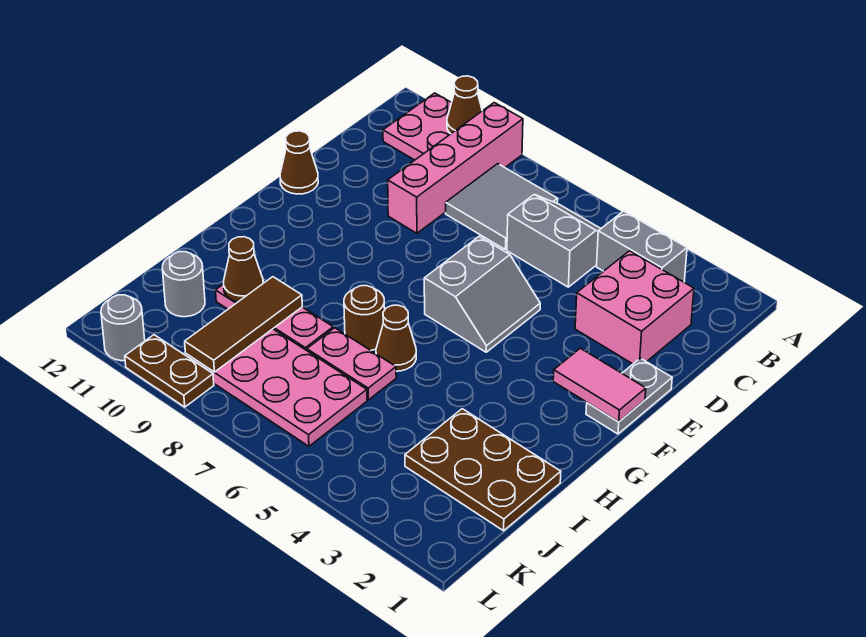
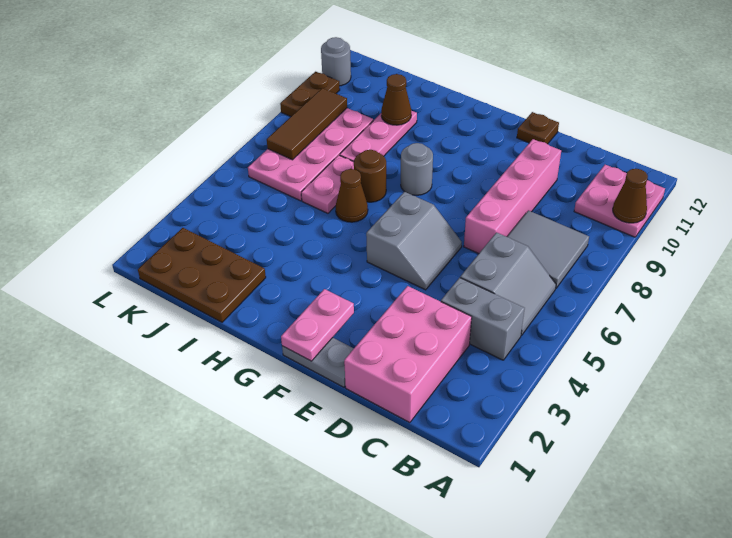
pink 1x4 brick [388,103,523,233] -> pink 1x4 brick turned to [464,139,561,254]
grey 1x2 brick [597,211,687,282] -> grey 1x2 brick turned to [441,278,525,360]
pink 2x2 brick [575,251,694,364] -> pink 2x3 brick [344,286,472,423]
grey 2x2 slope [424,236,540,352] -> grey 2x2 slope turned to [366,192,462,290]
brown 1x1 cone [280,131,318,194] -> brown 1x1 plate [517,112,559,144]
pink 1x2 tile [553,348,646,422] -> pink 1x2 plate [281,289,354,361]
brown 2x3 plate [405,409,561,531] -> brown 2x3 plate turned to [138,228,266,322]
brown 1x3 tile [185,277,302,372] -> brown 1x3 tile turned to [267,88,347,160]
grey 1x1 round brick [162,252,205,317] -> grey 1x1 round brick moved to [401,143,433,195]

